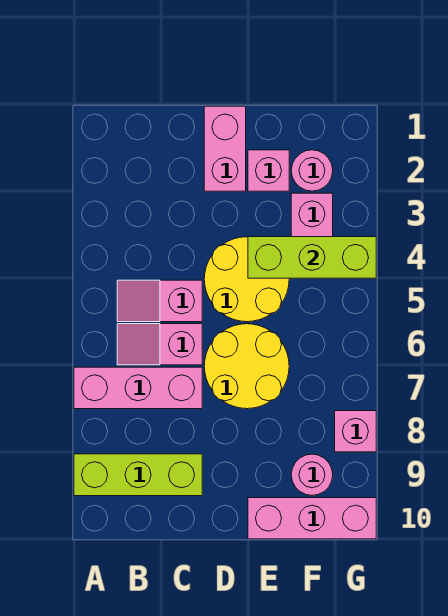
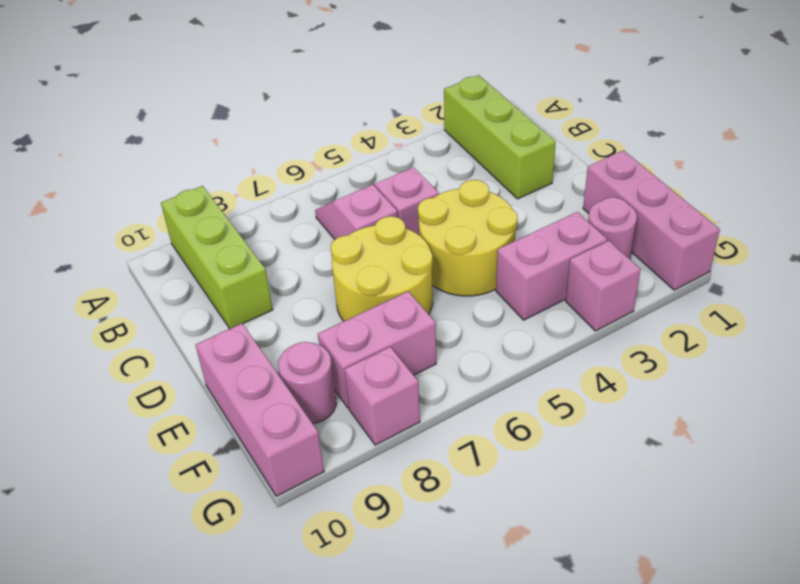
pink 1x3 brick [74,367,202,409] -> pink 1x3 brick moved to [583,150,720,290]
pink 1x2 brick [204,106,246,191] -> pink 1x2 brick moved to [318,291,436,408]
pink 1x1 brick [248,150,289,191] -> pink 1x1 brick moved to [566,241,641,331]
lime 1x3 brick [248,237,376,278] -> lime 1x3 brick moved to [444,75,556,199]

